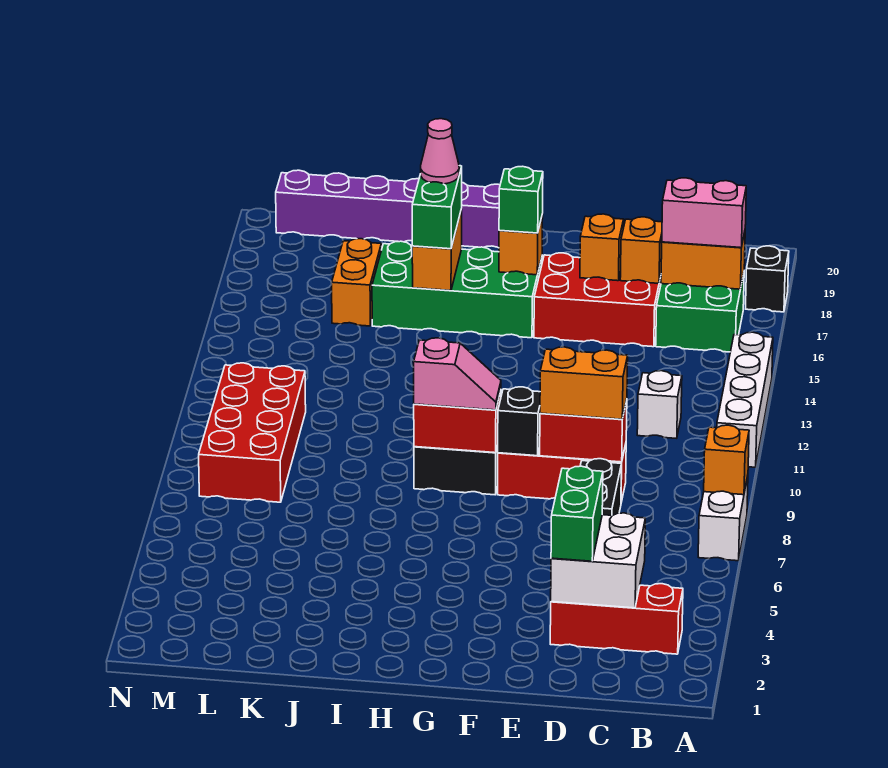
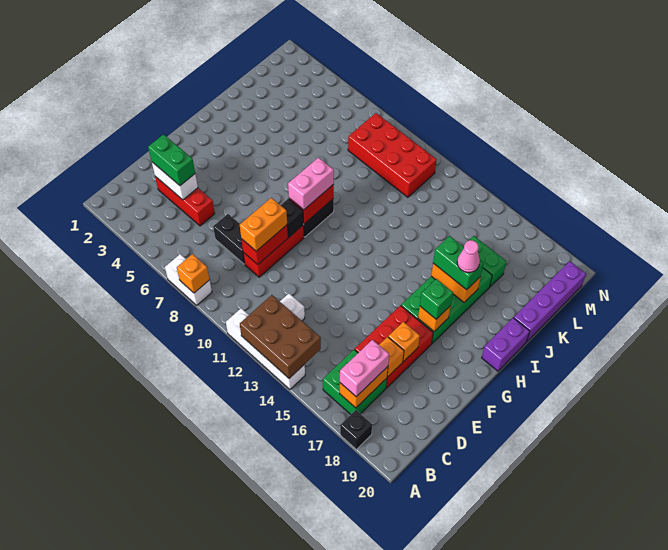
none -> brown 2x3 brick [240,295,321,378]
red 1x3 brick [550,584,683,654] -> red 1x3 brick turned to [155,176,215,226]
white 2x2 brick [551,513,645,608] -> white 1x2 brick [152,162,198,200]
pink 1x2 slope [414,338,501,410] -> pink 1x2 brick [288,158,334,210]
orange 1x2 brick [332,239,381,326] -> green 1x2 brick [463,236,506,287]

